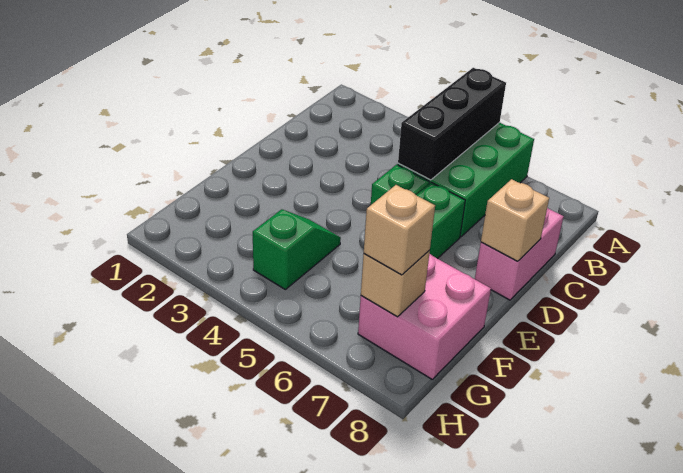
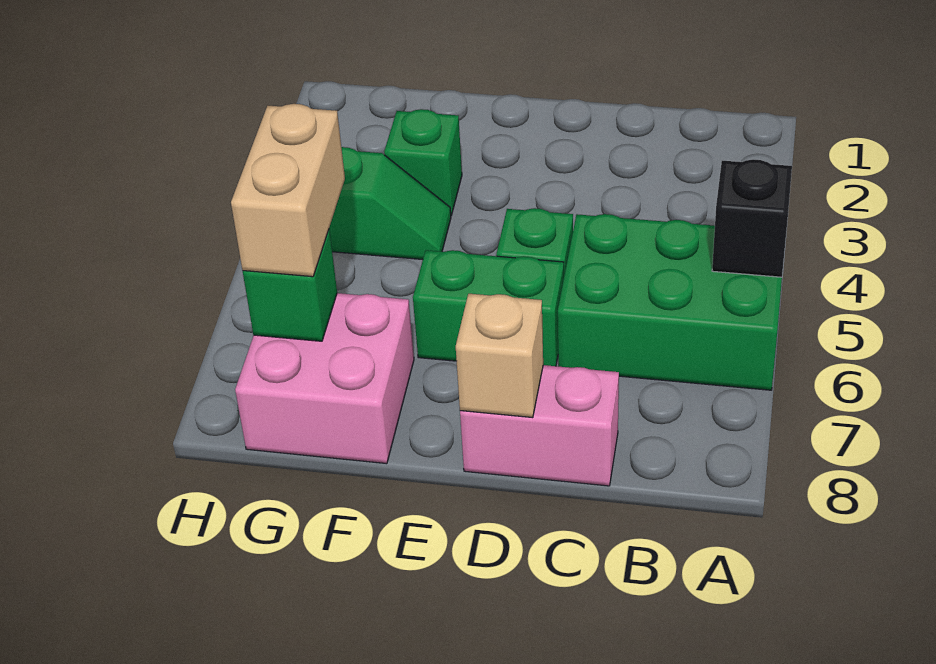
black 1x3 brick [398,68,506,180] -> black 1x1 brick [712,159,792,277]
none -> green 1x1 brick [384,109,462,216]
tan 1x1 brick [361,250,430,317] -> green 1x1 brick [243,230,337,341]
tan 1x1 brick [364,185,435,275] -> tan 1x2 brick [231,104,345,277]

